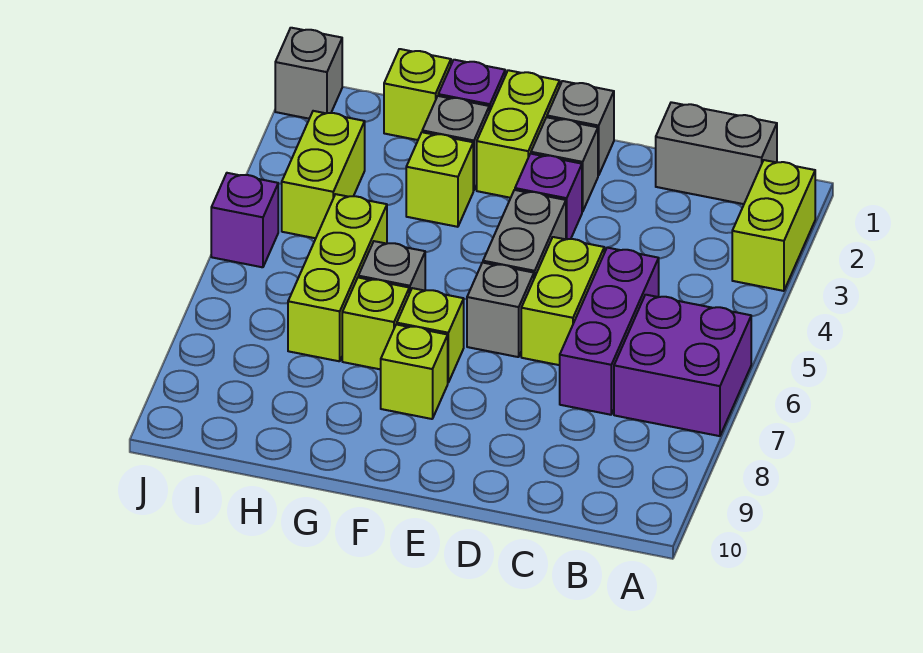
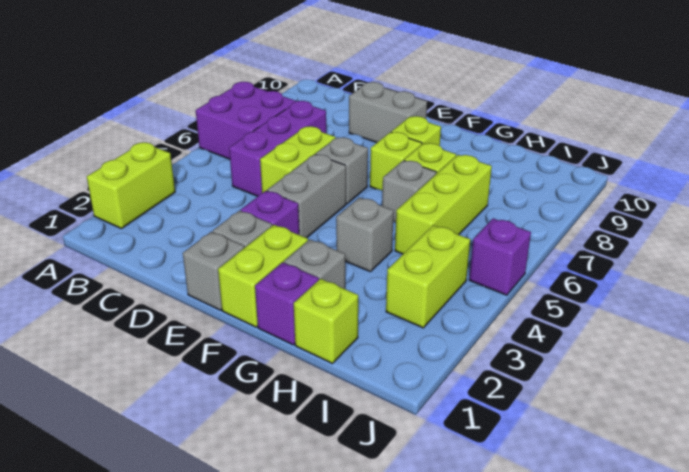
grey 1x2 brick [656,102,777,204] -> grey 1x2 brick moved to [349,82,427,142]
lime 1x1 brick [406,132,473,227] -> none
grey 1x1 brick [275,28,342,119] -> grey 1x1 brick moved to [336,198,394,272]

